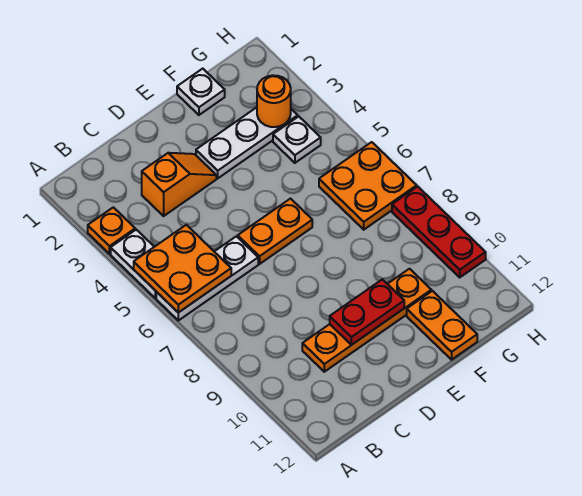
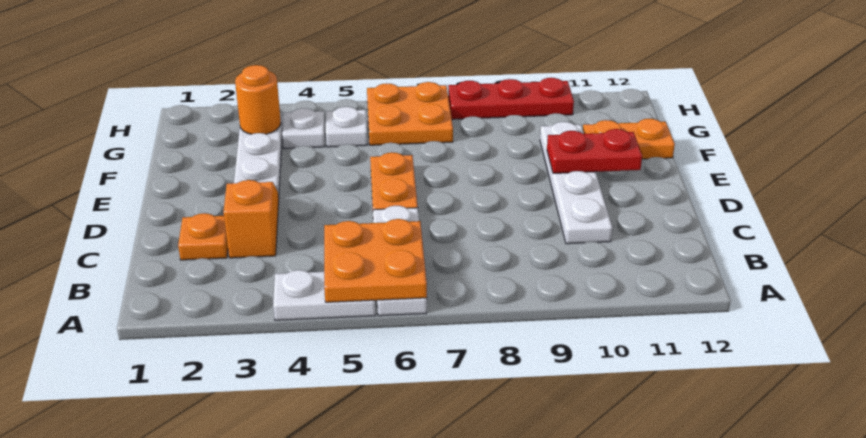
orange 1x1 plate [88,207,135,254] -> orange 1x1 plate moved to [178,213,228,260]
orange 1x4 plate [302,269,431,372] -> white 1x4 plate [540,122,612,244]
red 1x2 plate [330,279,404,345] -> red 1x2 plate turned to [547,129,642,173]
white 1x1 plate [177,69,225,115] -> white 1x1 plate moved to [326,107,367,147]

